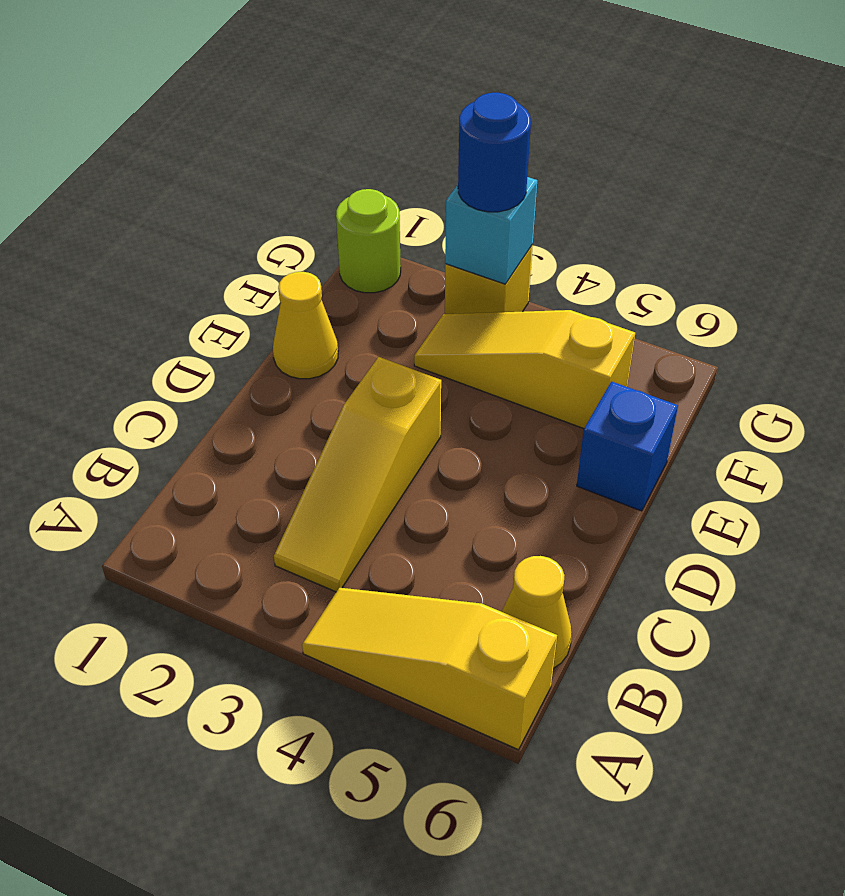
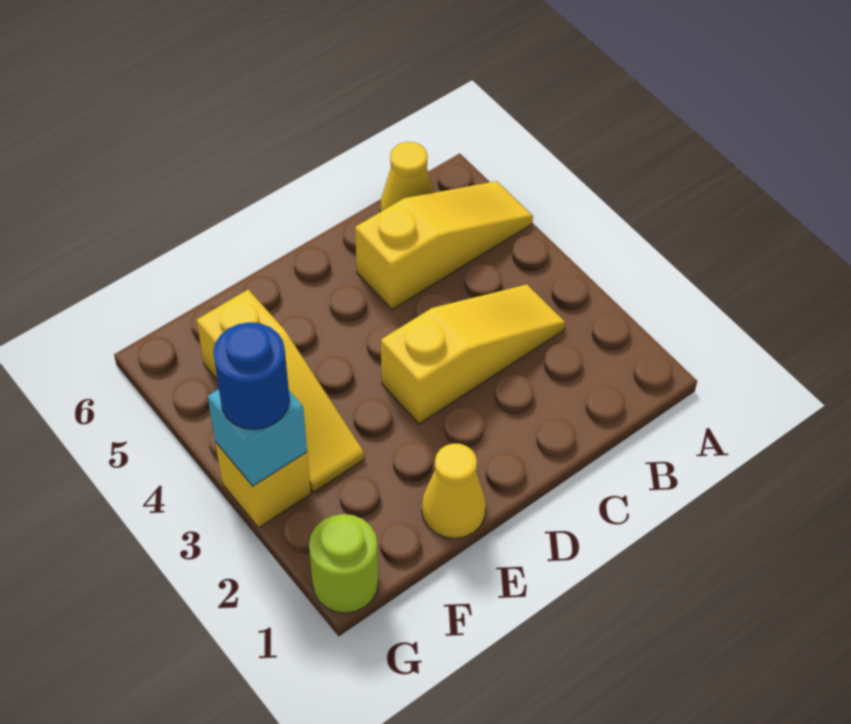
yellow 1x3 slope [302,588,557,750] -> yellow 1x3 slope turned to [355,181,533,310]
blue 1x1 brick [577,382,678,511] -> none

